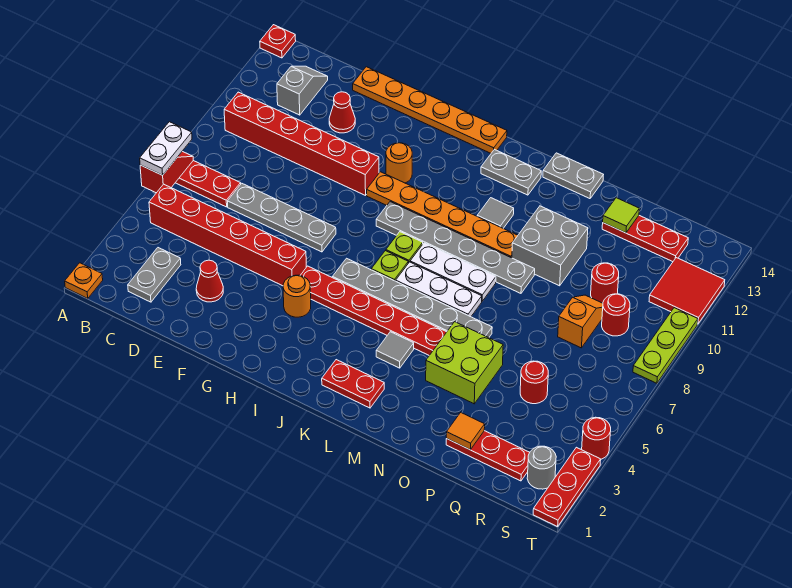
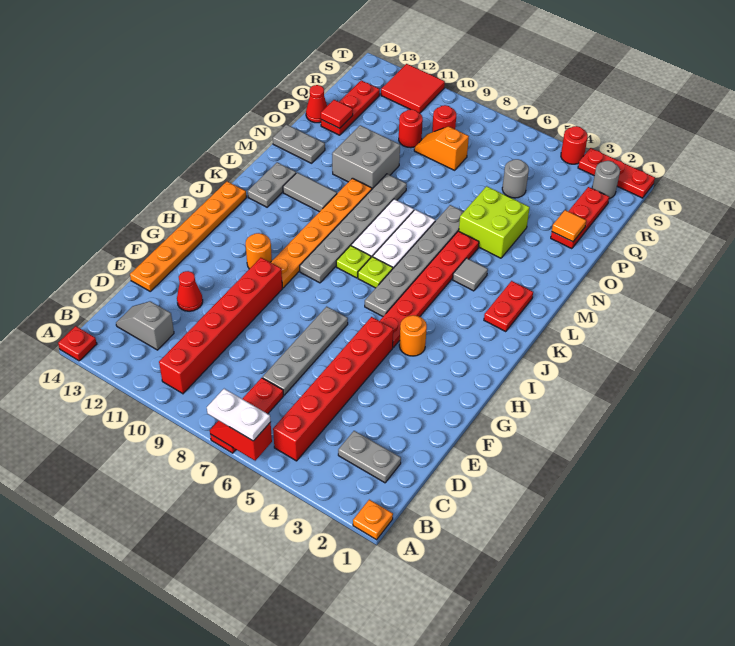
red 1x1 cone [196,260,223,302] -> red 1x1 cone moved to [306,85,327,123]
grey 1x1 tile [477,198,514,228] -> grey 1x2 tile [283,173,337,212]
grey 1x2 plate [543,153,603,199] -> grey 1x2 plate turned to [273,124,325,163]
lime 1x1 tile [603,198,639,233] -> red 1x1 tile [321,100,353,128]
red 1x1 round brick [520,361,548,404] -> grey 1x1 round brick [502,159,529,198]
lime 1x3 plate [633,308,698,383] -> none

